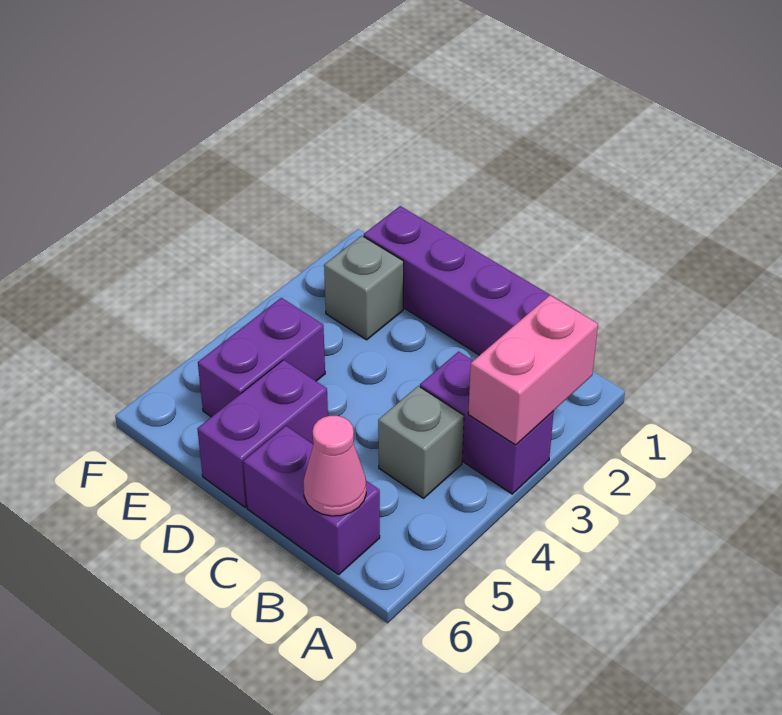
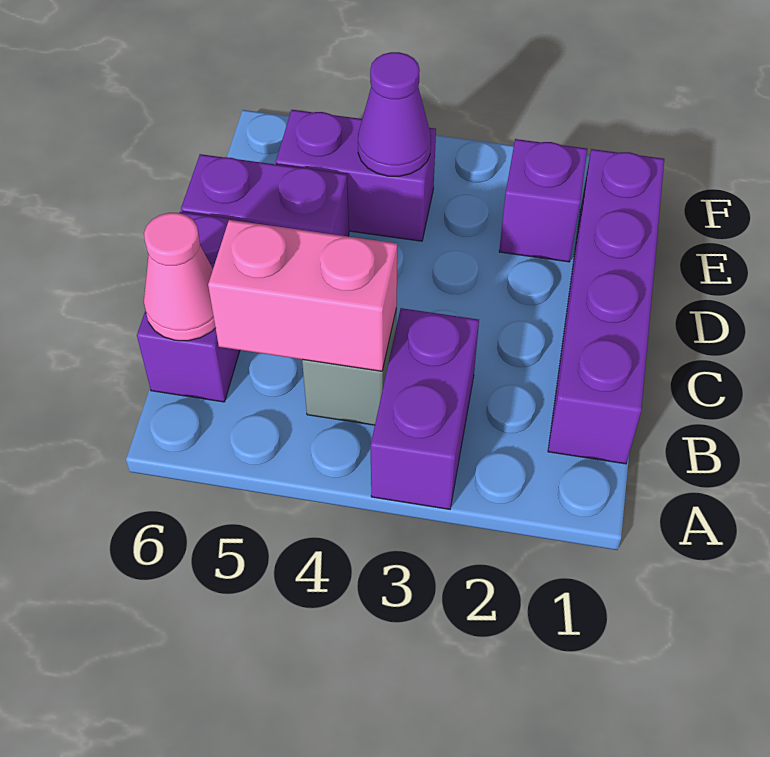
pink 1x2 brick [468,295,598,445] -> pink 1x2 brick moved to [208,220,397,371]
grey 1x1 brick [324,236,404,340] -> purple 1x1 brick [499,139,587,262]
none -> purple 1x1 cone [358,52,431,176]

